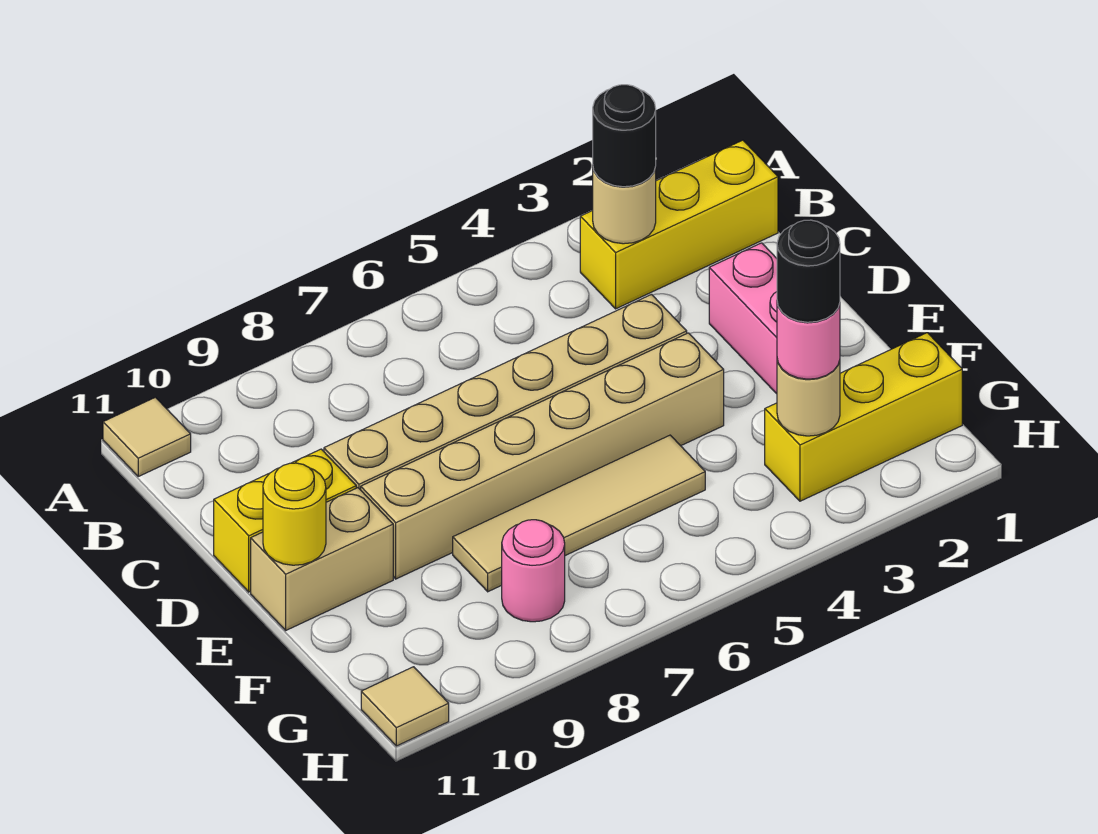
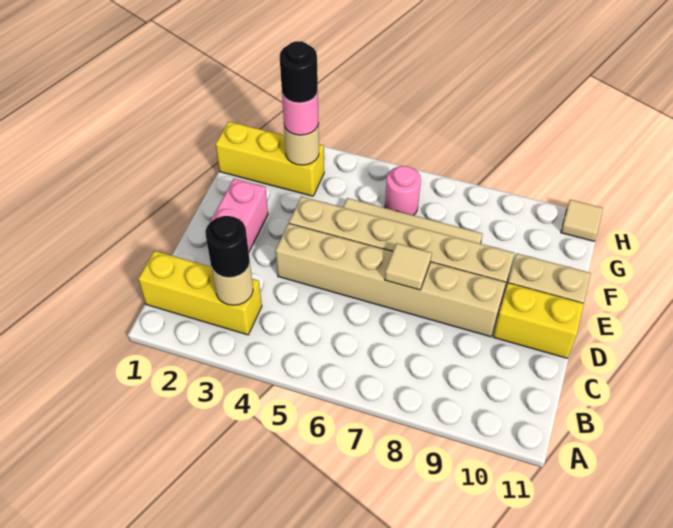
tan 1x1 tile [103,397,191,476] -> tan 1x1 tile moved to [385,243,432,290]
yellow 1x1 round brick [263,463,326,565] -> none
pink 1x1 round brick [502,520,565,622] -> pink 1x1 round brick moved to [385,166,421,215]

